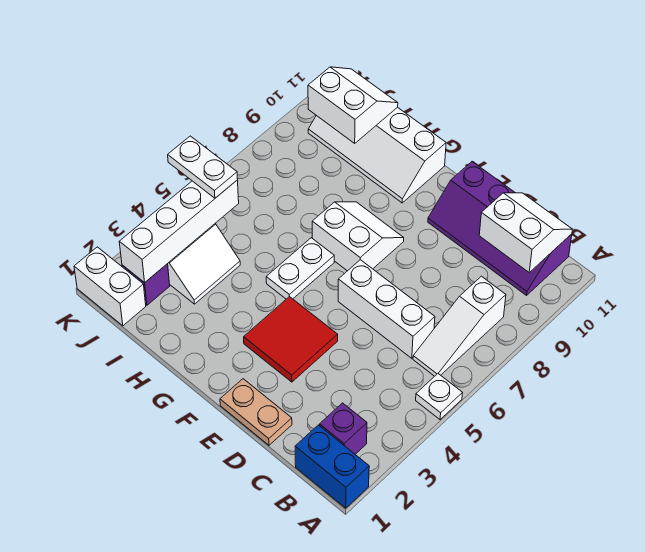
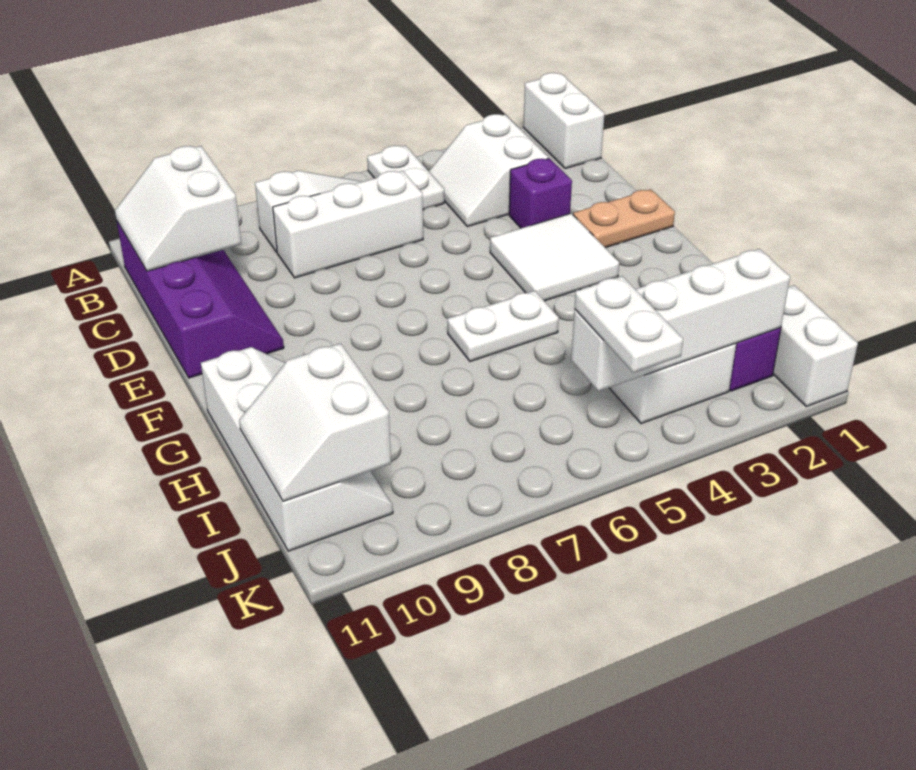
blue 1x2 brick [295,425,369,508] -> white 1x2 brick [523,73,605,169]
white 1x1 plate [416,374,462,420] -> white 1x2 plate [367,146,444,210]
purple 1x1 brick [320,403,367,454] -> purple 1x1 brick moved to [509,158,572,228]
white 1x3 brick [338,260,435,358] -> white 1x3 brick turned to [273,171,423,278]
tan 1x2 plate [220,379,292,445] -> tan 1x2 plate turned to [573,189,675,248]
red 2x2 tile [244,296,338,382] -> white 2x2 tile [490,213,619,301]
white 2x2 slope [312,202,404,271] -> white 2x2 slope moved to [429,114,548,227]

